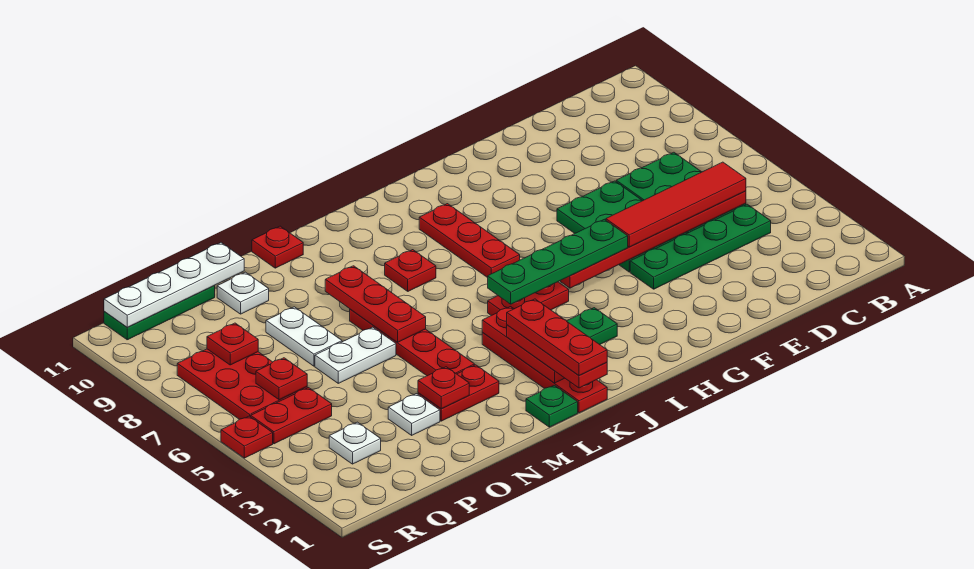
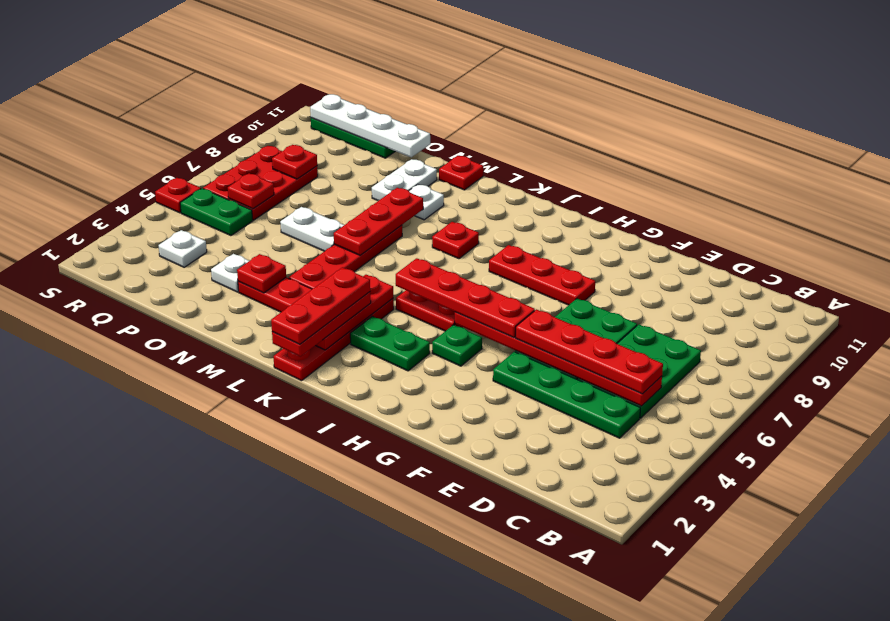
red 1x4 tile [606,162,746,247] -> red 1x4 plate [516,309,663,394]
green 1x4 plate [488,219,628,304] -> red 1x4 plate [396,258,535,338]
red 1x3 plate [419,204,520,278] -> red 1x3 plate turned to [489,245,595,305]
green 1x1 plate [526,385,578,427] -> green 1x1 plate moved to [432,325,482,366]
white 1x2 plate [266,307,342,366] -> white 1x2 plate moved to [372,159,437,201]
white 1x1 plate [217,272,269,314] -> white 1x1 plate moved to [409,184,444,220]
red 1x2 plate [251,388,332,444] -> green 1x2 plate [180,189,253,236]

